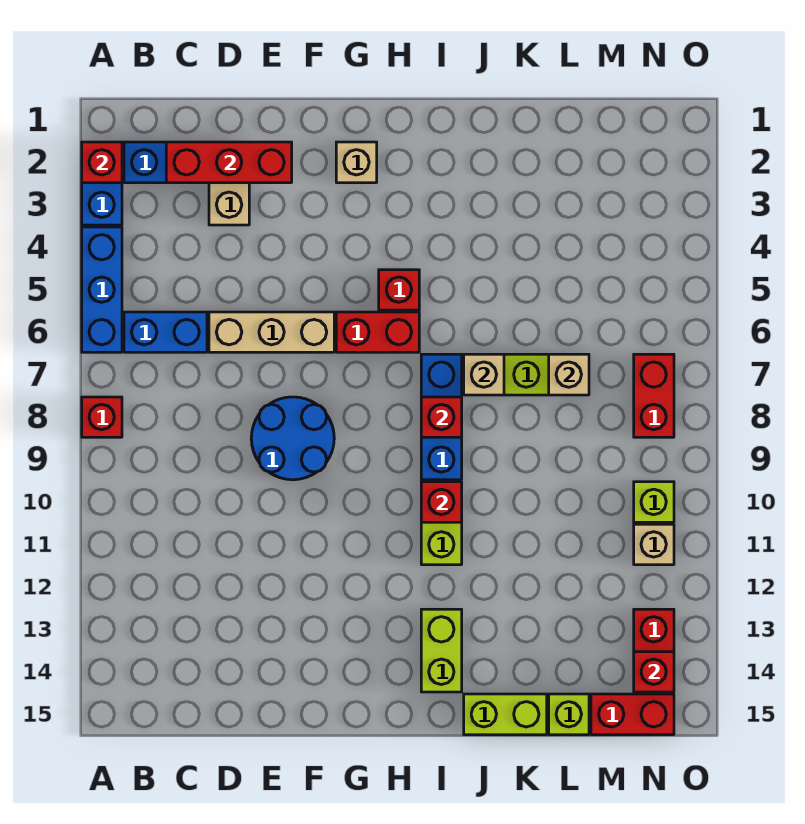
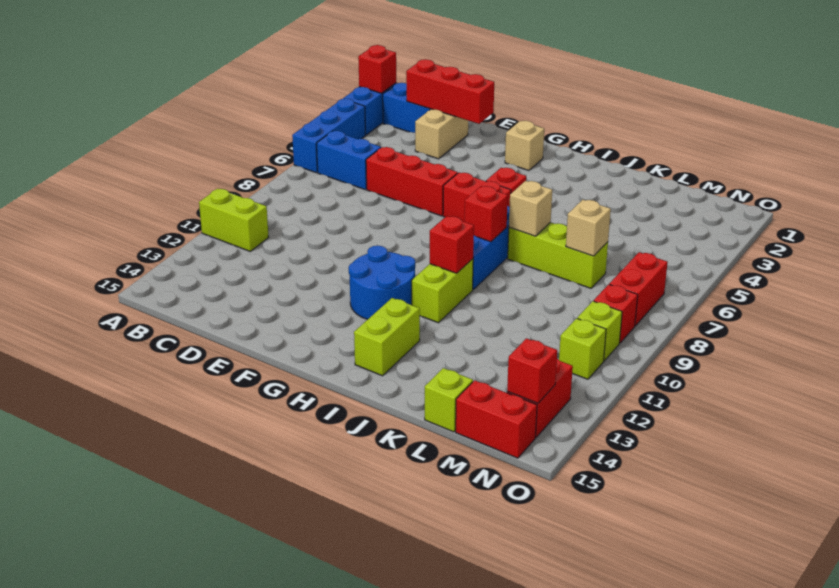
red 1x1 brick [82,397,122,437] -> red 1x1 brick moved to [594,284,638,343]
tan 1x3 brick [209,312,334,352] -> red 1x3 brick [366,147,458,216]
blue 2x2 round brick [251,397,334,480] -> blue 2x2 round brick moved to [349,246,415,319]
lime 1x2 brick [464,694,547,735] -> lime 1x2 brick moved to [199,189,269,251]
tan 1x1 brick [634,524,674,565] -> lime 1x1 brick [559,318,606,379]

